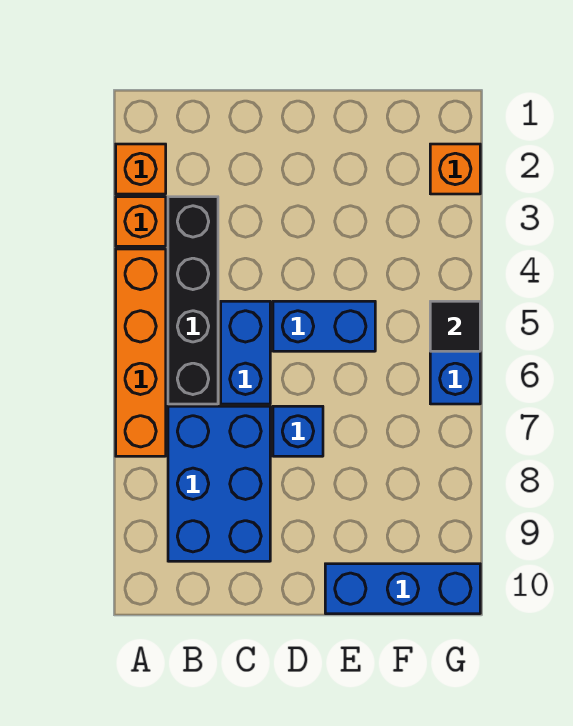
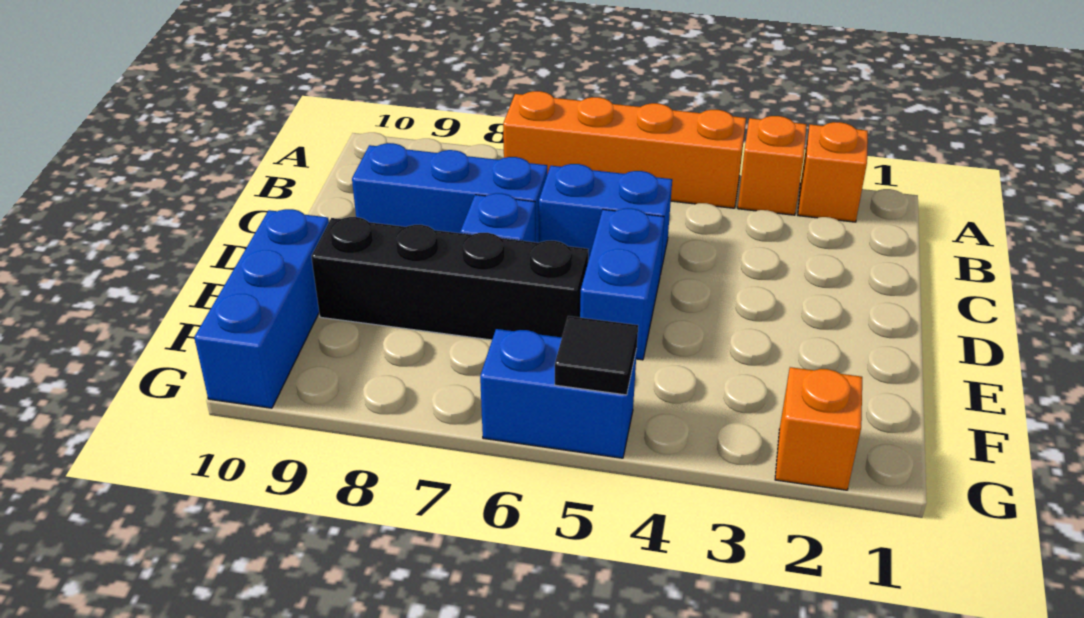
black 1x4 brick [168,197,218,404] -> black 1x4 brick moved to [311,217,588,340]
blue 2x3 brick [168,406,270,561] -> blue 1x3 brick [352,143,547,243]

